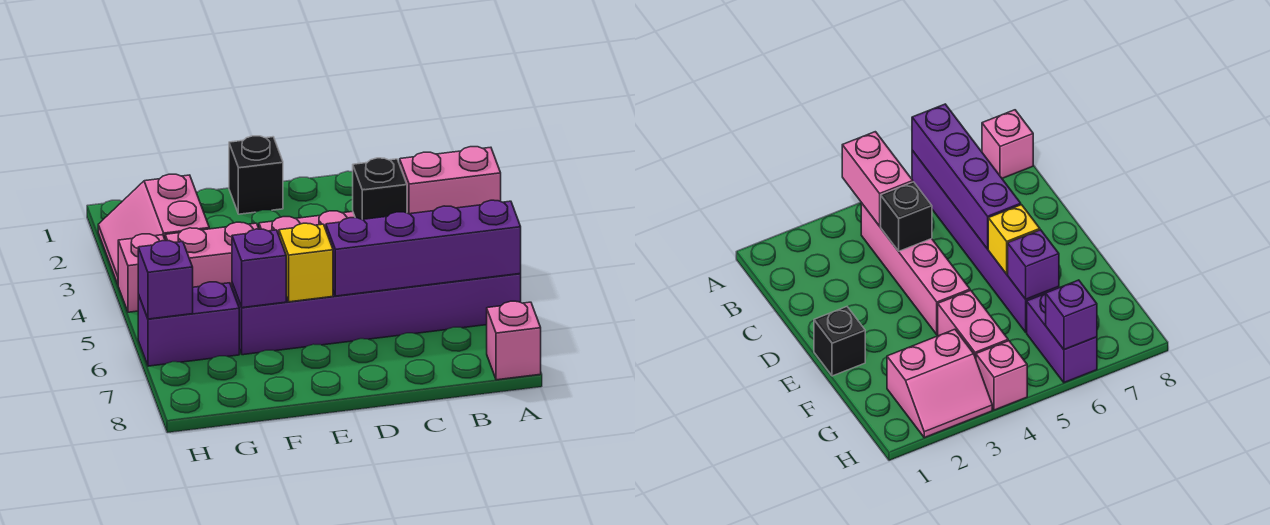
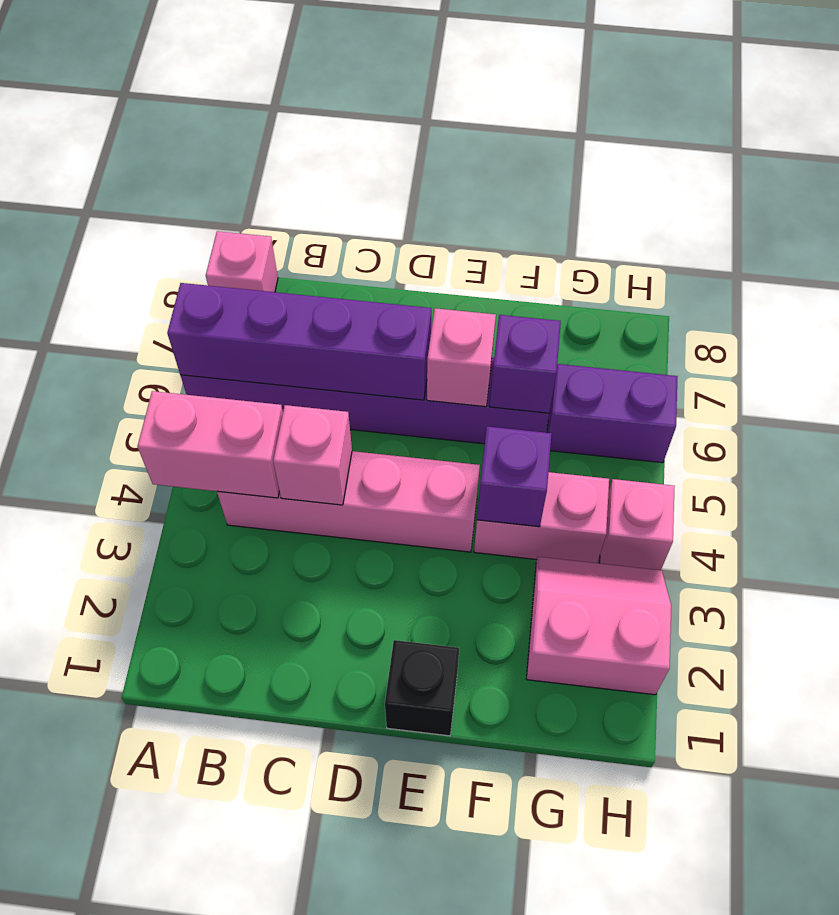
black 1x1 brick [353,158,407,219] -> pink 1x1 brick [273,405,352,505]
yellow 1x1 brick [279,223,333,302] -> pink 1x1 brick [427,308,496,407]
pink 2x2 slope [98,174,209,284] -> pink 2x2 slope turned to [526,557,671,695]
purple 1x1 brick [138,241,193,319] -> purple 1x1 brick moved to [477,426,552,527]

